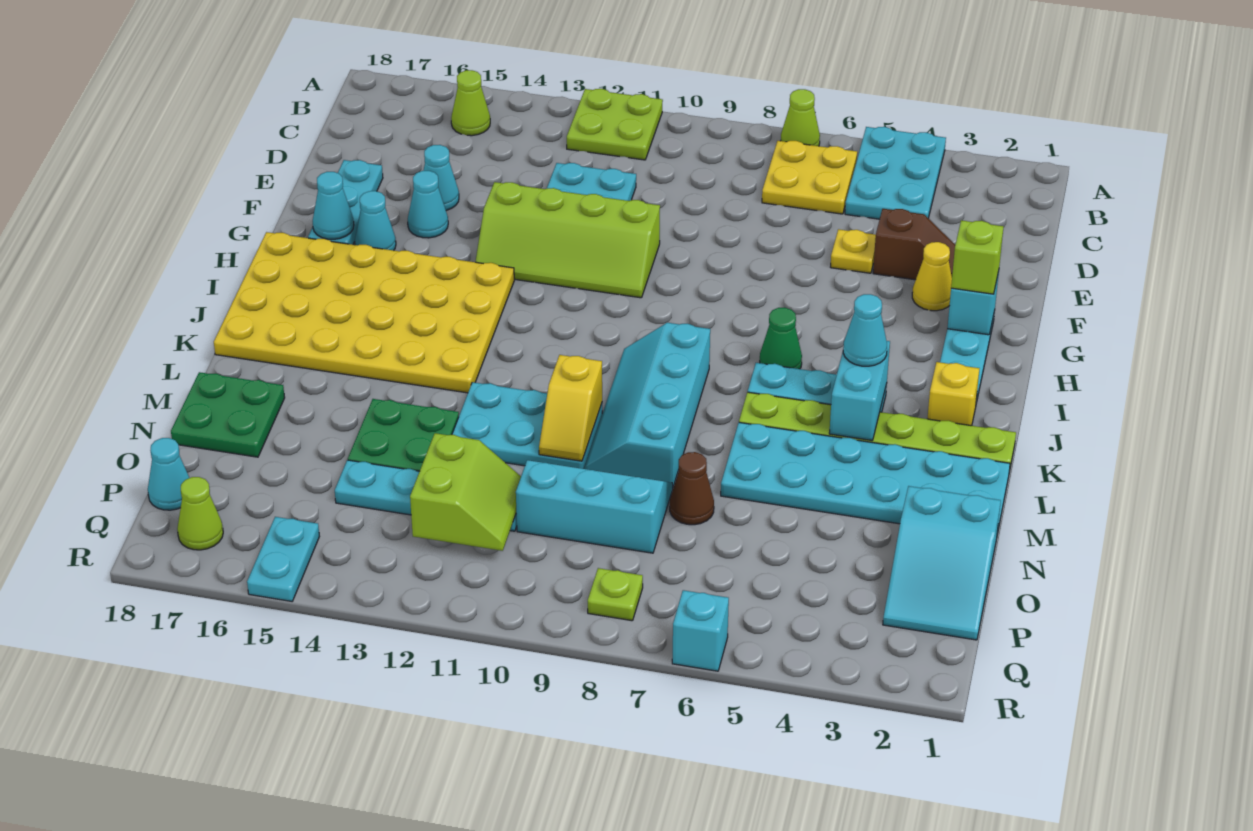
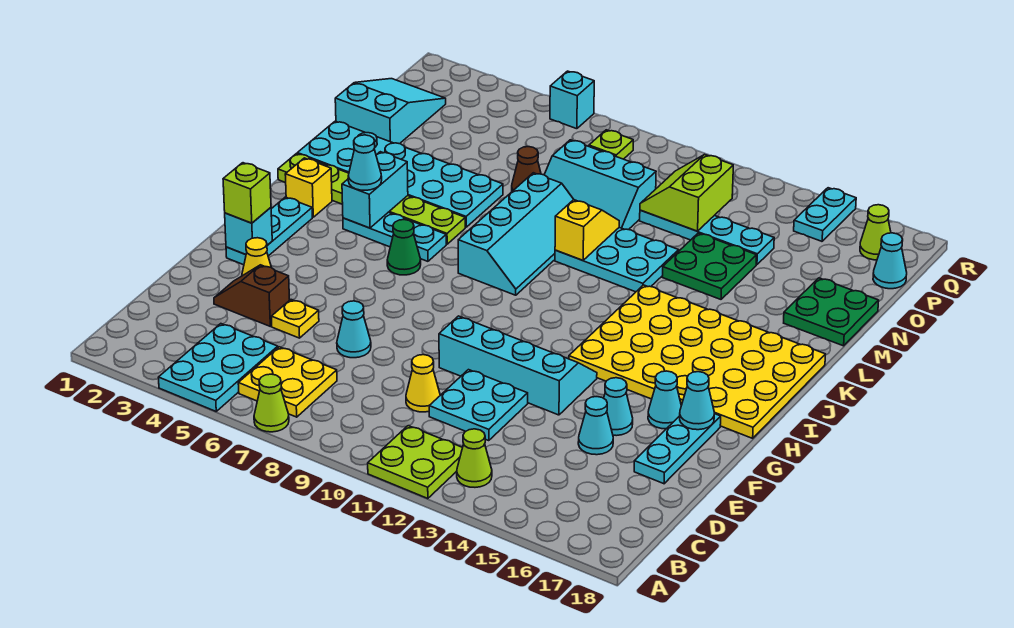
lime 1x1 cone [451,70,490,136] -> lime 1x1 cone moved to [457,429,492,487]
none -> yellow 1x1 cone [406,355,440,412]
none -> cyan 1x1 cone [337,301,371,358]
lime 2x4 slope [475,182,660,298] -> cyan 2x4 slope [439,316,597,415]

